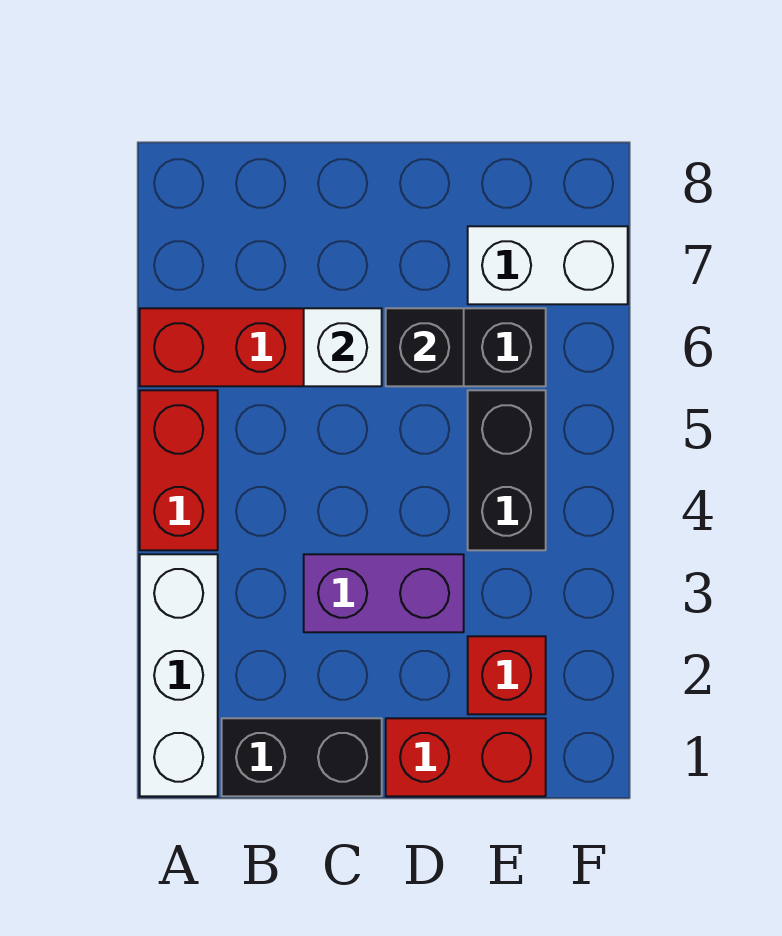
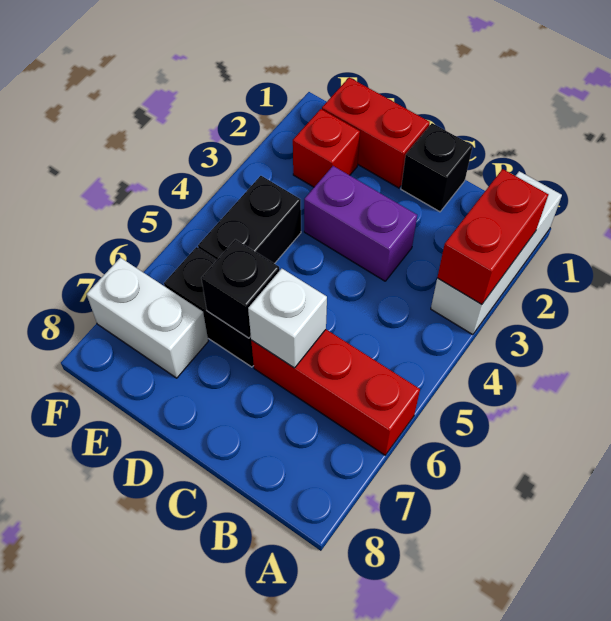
red 1x2 brick [140,390,218,550] -> red 1x2 brick moved to [437,169,549,305]
black 1x2 brick [222,718,382,796] -> black 1x1 brick [401,123,473,212]

